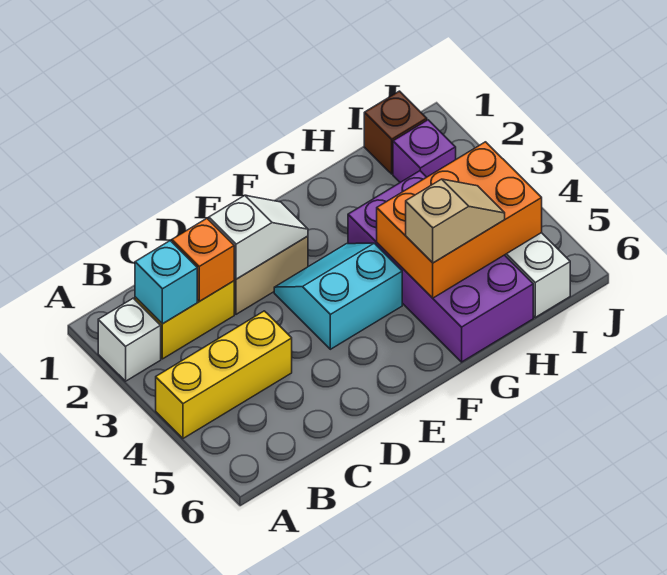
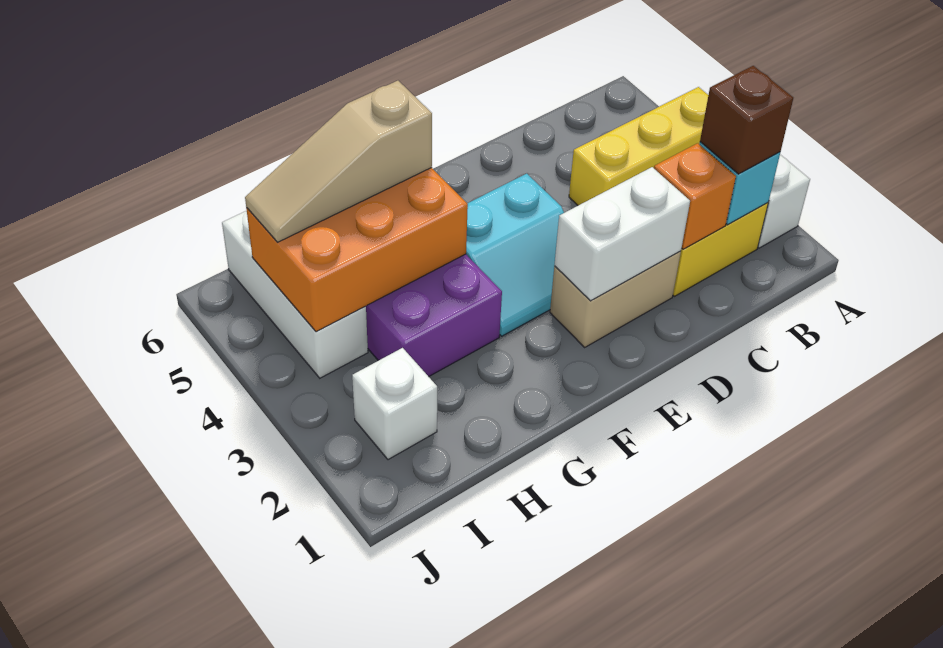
white 1x2 slope [209,195,308,279] -> white 1x2 brick [554,167,690,301]
tan 1x2 slope [406,179,505,263] -> tan 1x3 slope [245,81,432,242]
brown 1x1 brick [364,91,427,174] -> brown 1x1 brick moved to [700,66,793,174]
purple 1x1 brick [393,120,456,182] -> white 1x1 brick [352,348,437,460]

